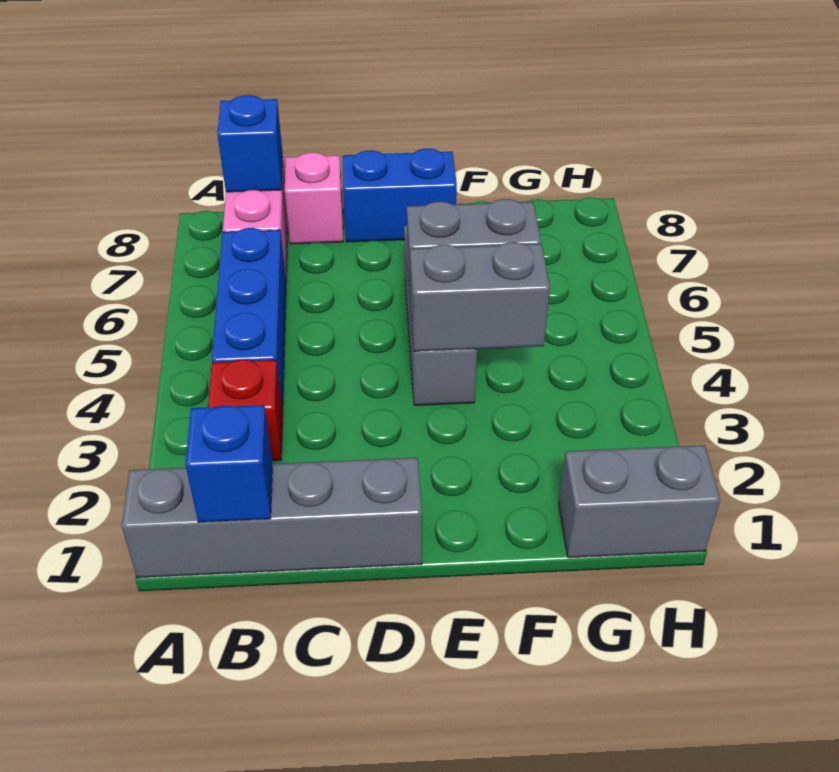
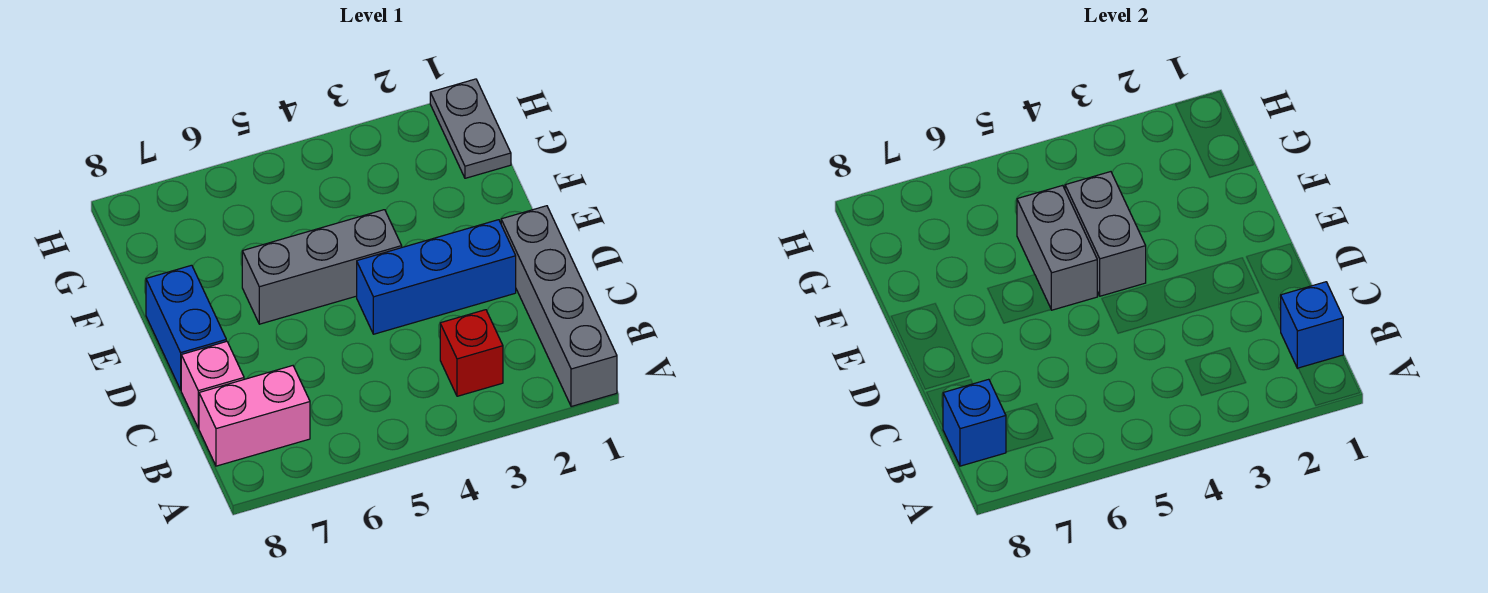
blue 1x3 brick [212,228,286,411] -> blue 1x3 brick moved to [357,220,516,334]
grey 1x2 brick [559,445,720,558] -> grey 1x2 plate [430,79,511,178]

